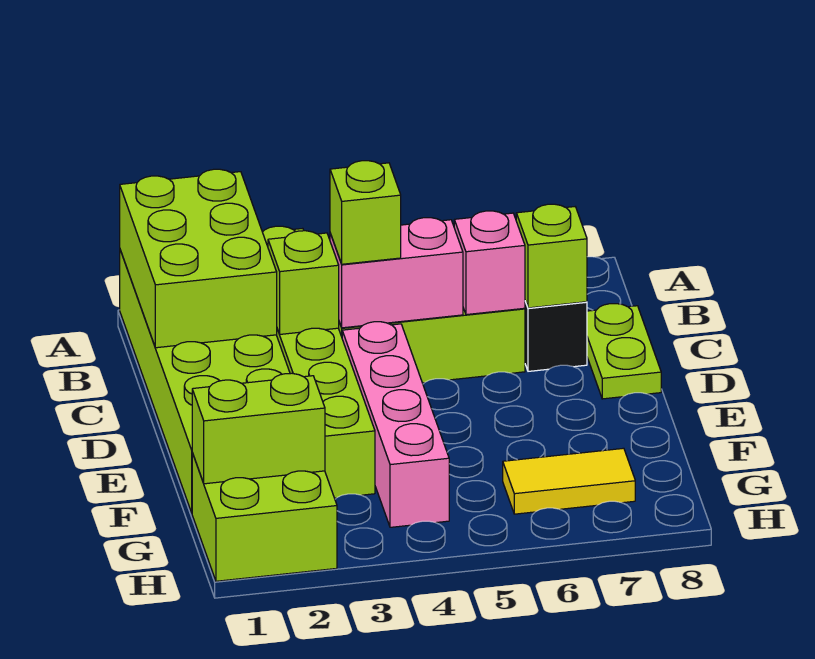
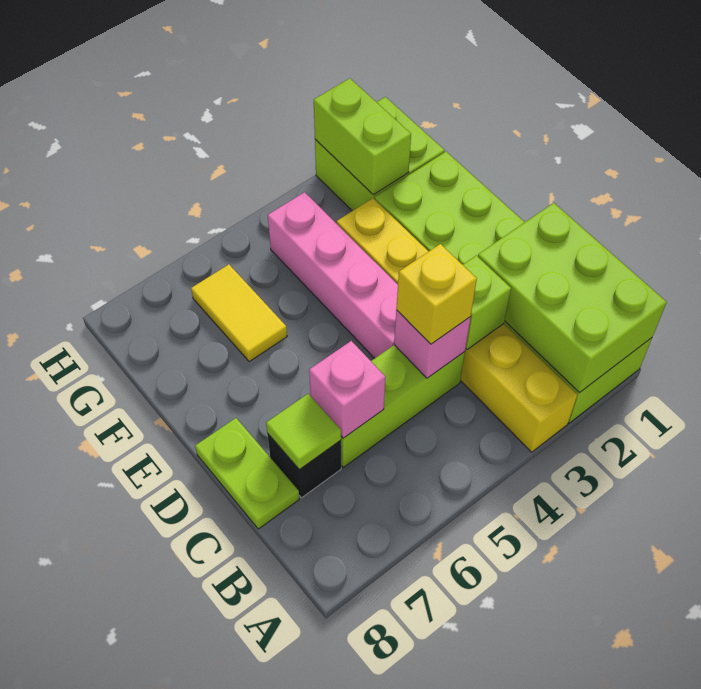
lime 1x6 brick [263,226,375,498] -> yellow 1x6 brick [337,198,577,452]
pink 1x2 brick [330,218,463,328] -> pink 1x1 brick [394,310,471,378]
lime 1x1 brick [330,161,401,264] -> yellow 1x1 brick [396,244,477,344]
lime 1x1 brick [516,204,587,308] -> lime 1x1 tile [266,394,341,470]
lime 1x2 brick [192,373,325,484] -> lime 1x2 brick turned to [314,78,411,195]
yellow 1x2 tile [503,448,635,514] -> yellow 1x2 tile turned to [191,264,287,362]

